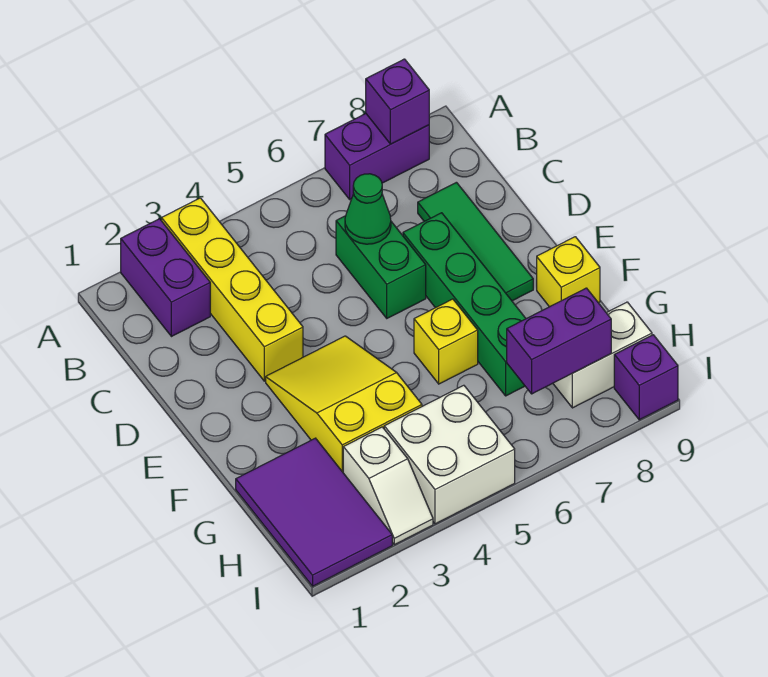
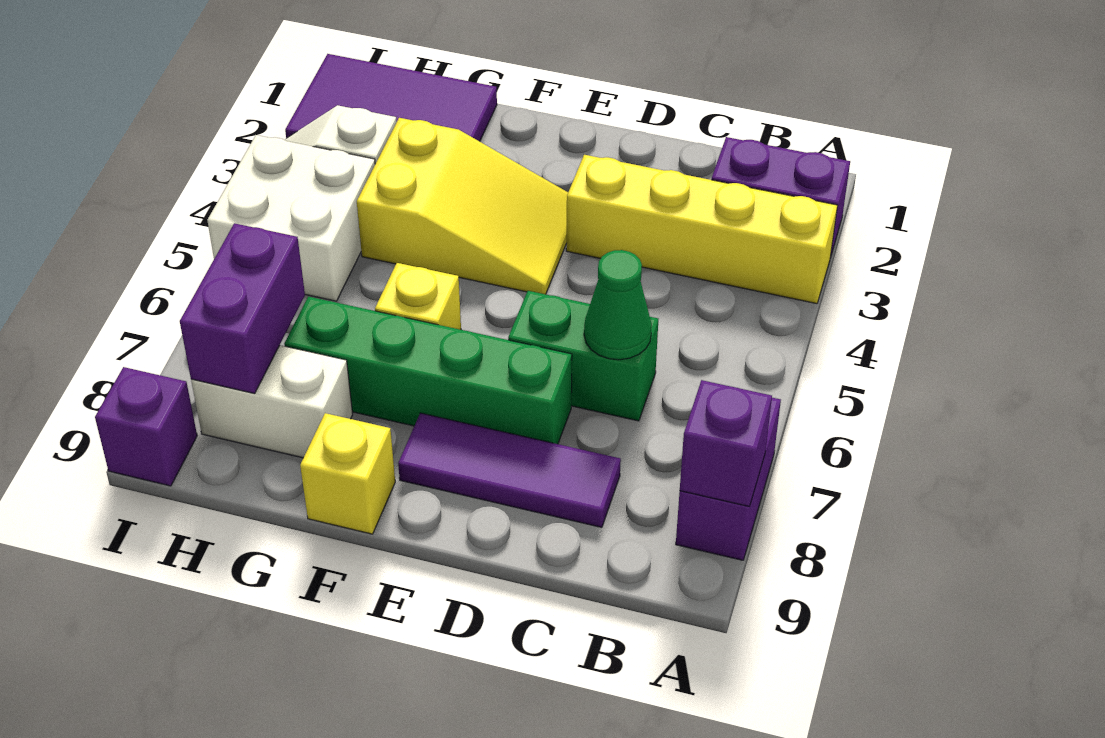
green 1x3 tile [418,182,533,301] -> purple 1x3 tile [398,413,621,527]
white 1x2 brick [553,302,652,408] -> white 1x2 brick turned to [191,345,353,458]

